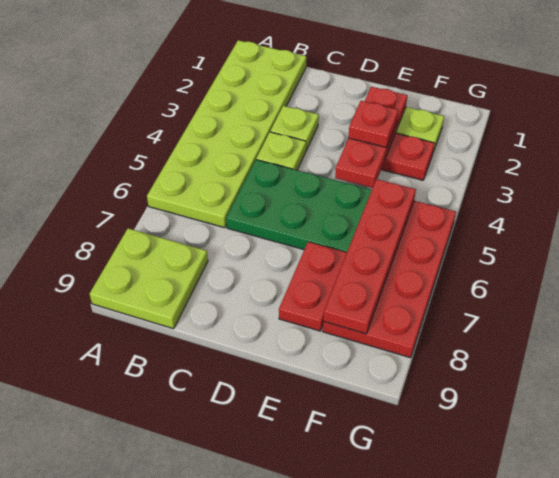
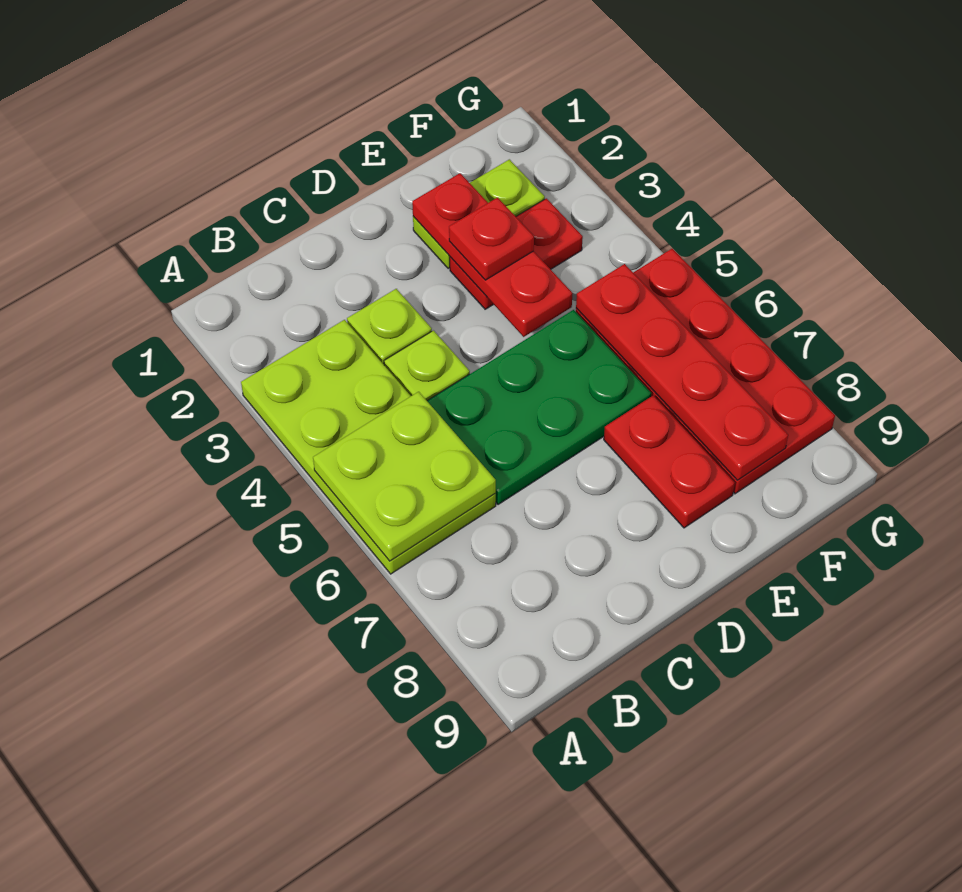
lime 2x6 plate [147,40,306,228] -> lime 2x4 plate [241,320,496,574]
lime 2x2 plate [90,228,208,329] -> lime 2x2 plate moved to [313,392,496,561]

